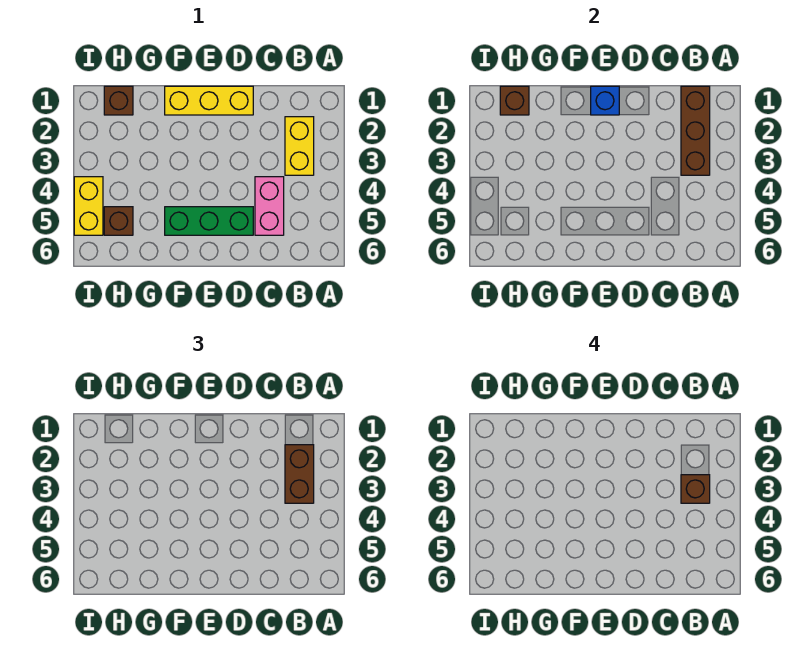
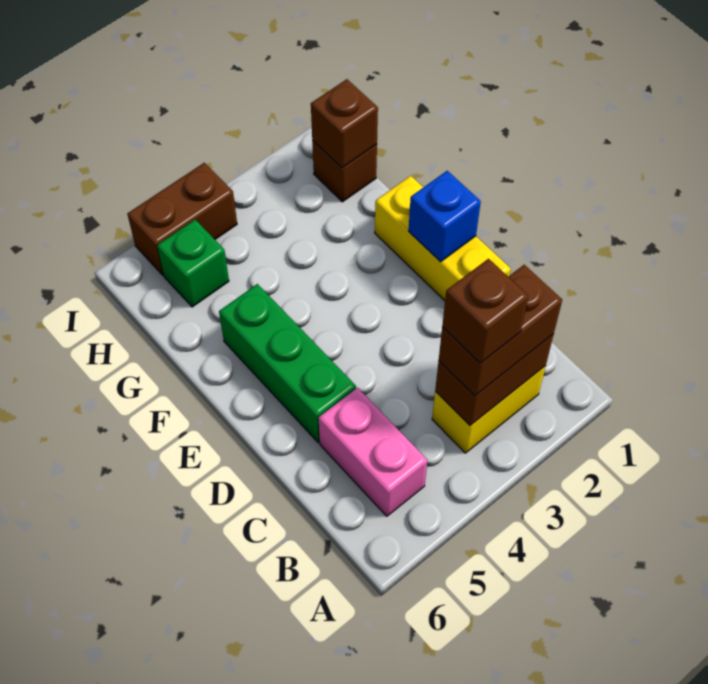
brown 1x3 brick [681,86,710,175] -> brown 1x2 brick [435,334,554,426]
pink 1x2 brick [255,177,284,235] -> pink 1x2 brick turned to [319,388,428,516]
brown 1x1 brick [104,207,133,235] -> green 1x1 brick [157,220,229,307]
yellow 1x2 brick [74,177,103,235] -> brown 1x2 brick [127,163,237,275]

